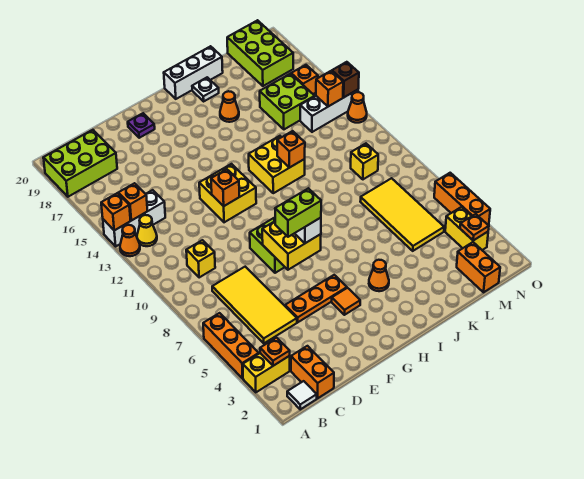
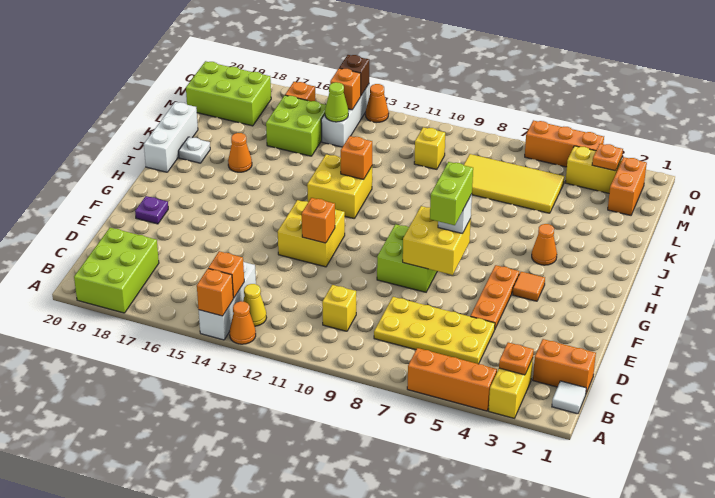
yellow 2x4 tile [212,267,297,343] -> yellow 2x4 plate [374,297,495,364]
orange 1x2 brick [457,242,500,292] -> orange 1x2 brick turned to [608,157,647,215]
none -> lime 1x1 cone [325,82,348,122]

